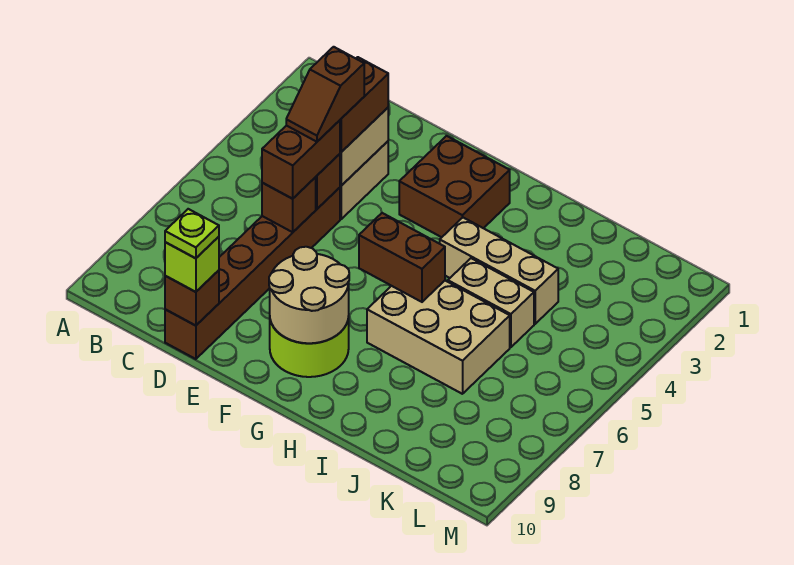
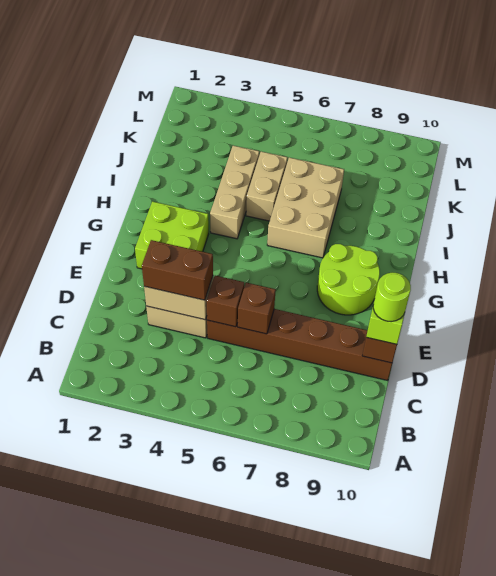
brown 1x2 slope [286,47,364,142] -> none
brown 1x2 brick [262,120,340,199] -> none
lime 1x1 plate [165,209,219,258] -> lime 1x1 round brick [373,272,411,322]
brown 2x2 brick [399,136,510,237] -> lime 2x2 brick [135,202,209,269]
tan 2x2 round brick [269,247,349,343] -> none
brown 1x2 brick [359,213,445,302] -> none

